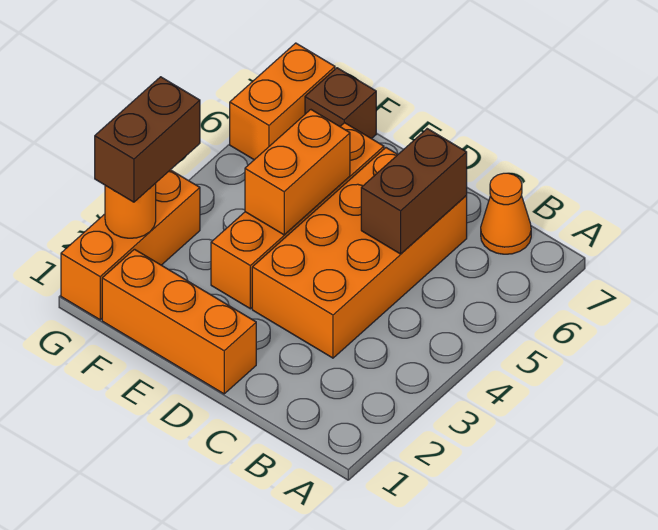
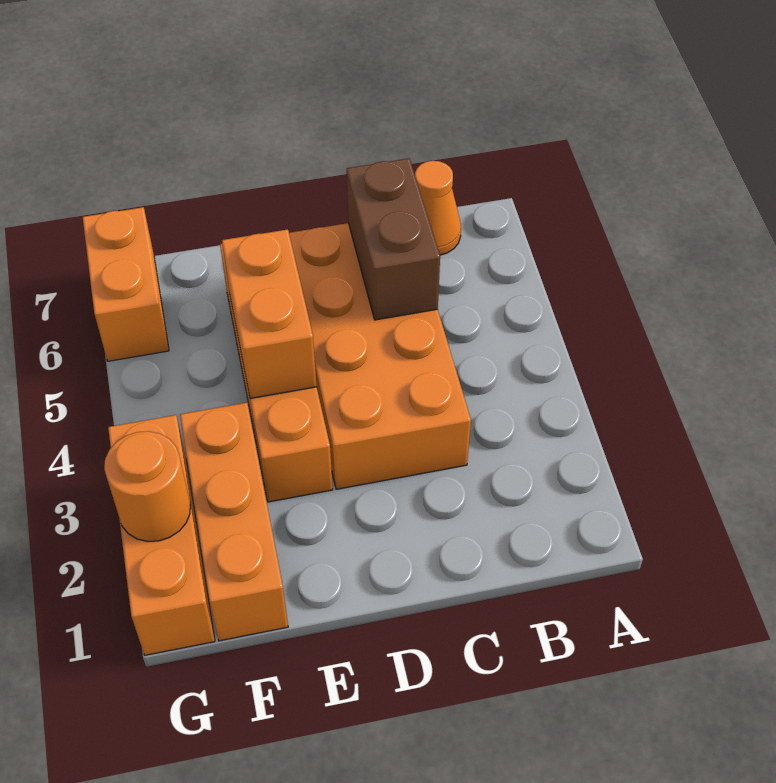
orange 1x3 brick [102,249,256,394] -> orange 1x3 brick turned to [180,403,288,641]
brown 1x1 brick [305,68,376,139] -> none
brown 1x2 brick [95,77,200,202] -> none

